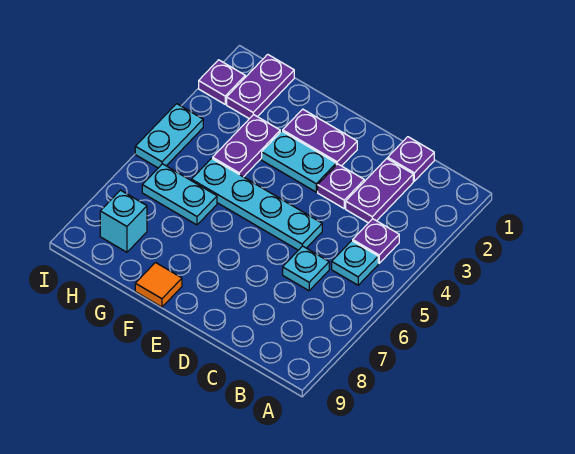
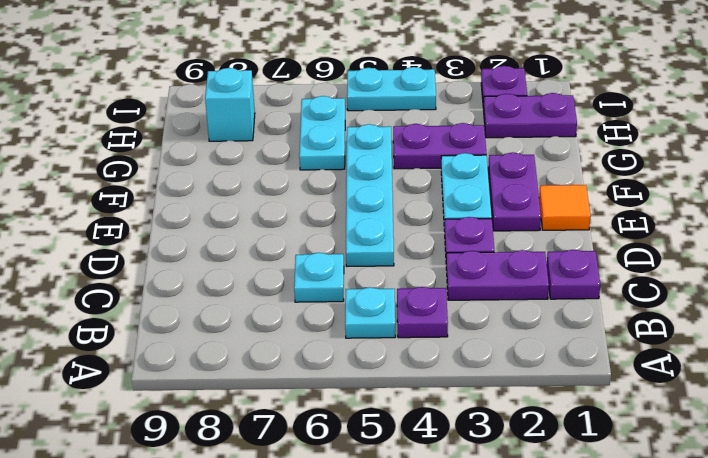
orange 1x1 tile [135,263,182,307] -> orange 1x1 tile moved to [539,185,591,230]

